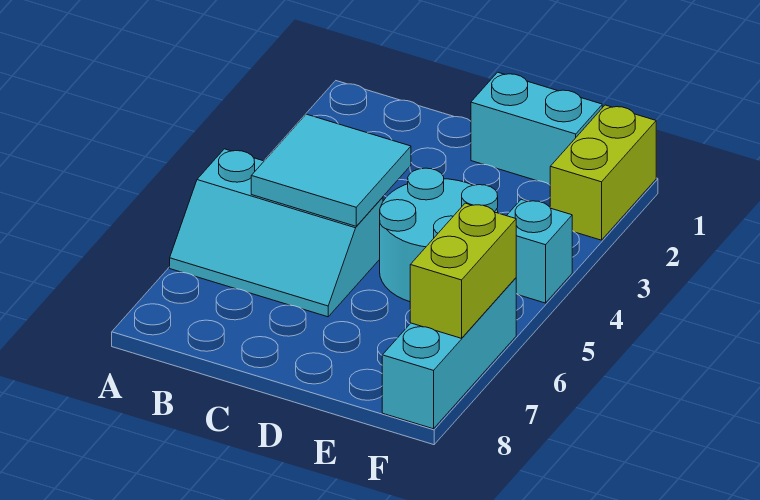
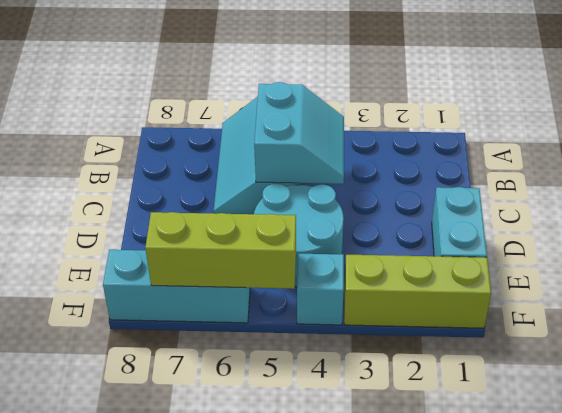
cyan 2x2 tile [251,114,411,226] -> cyan 2x2 slope [254,82,344,184]
lime 1x2 brick [550,105,656,240] -> lime 1x3 brick [344,255,491,328]
lime 1x2 brick [410,203,516,338] -> lime 1x3 brick [145,212,296,289]

